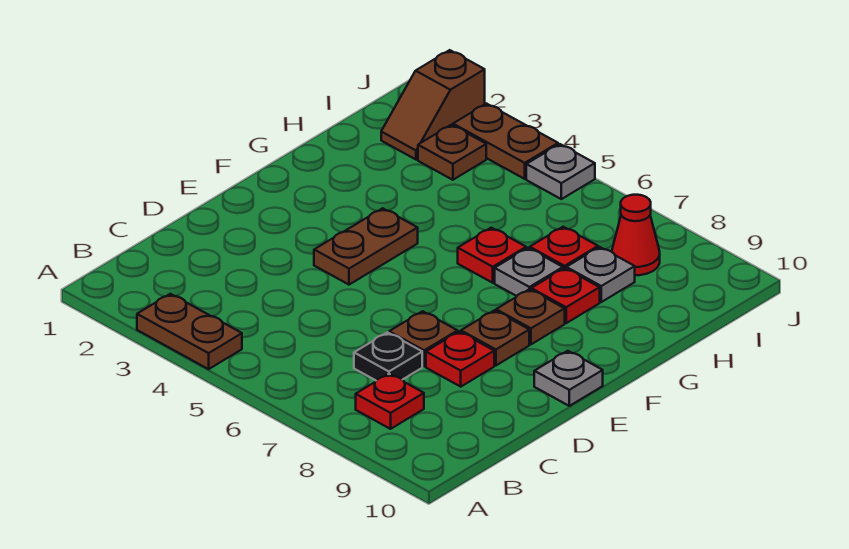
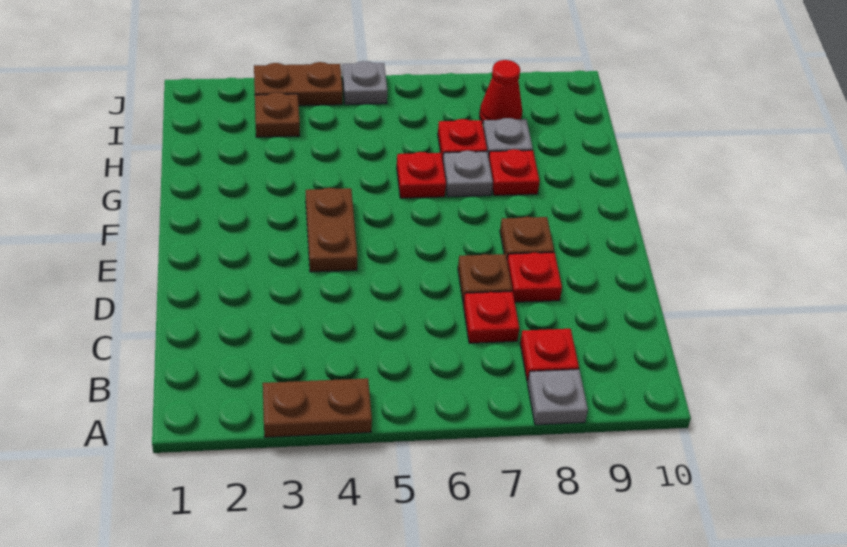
black 1x1 plate [354,332,422,381] -> red 1x1 plate [463,291,519,343]
grey 1x1 plate [534,351,603,406] -> grey 1x1 plate moved to [528,369,588,425]
brown 1x1 plate [496,289,565,344] -> none
brown 1x2 slope [381,50,485,160] -> none

